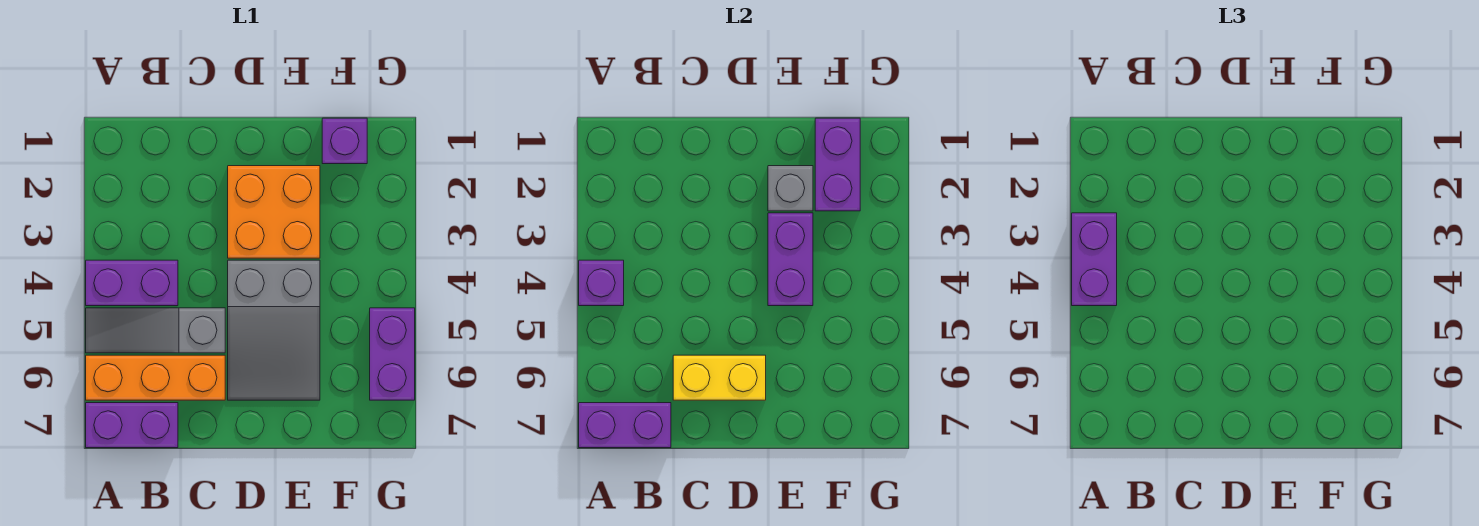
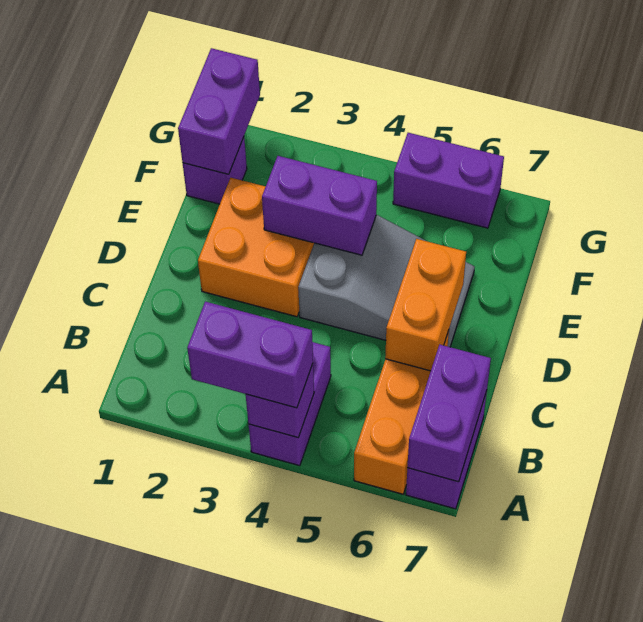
grey 1x3 slope [86,308,225,353] -> none
yellow 1x2 brick [673,355,766,400] -> orange 1x2 brick [385,239,466,371]
grey 1x1 brick [768,166,813,211] -> none
purple 1x2 brick [815,118,860,211] -> purple 1x2 brick turned to [178,48,260,174]

